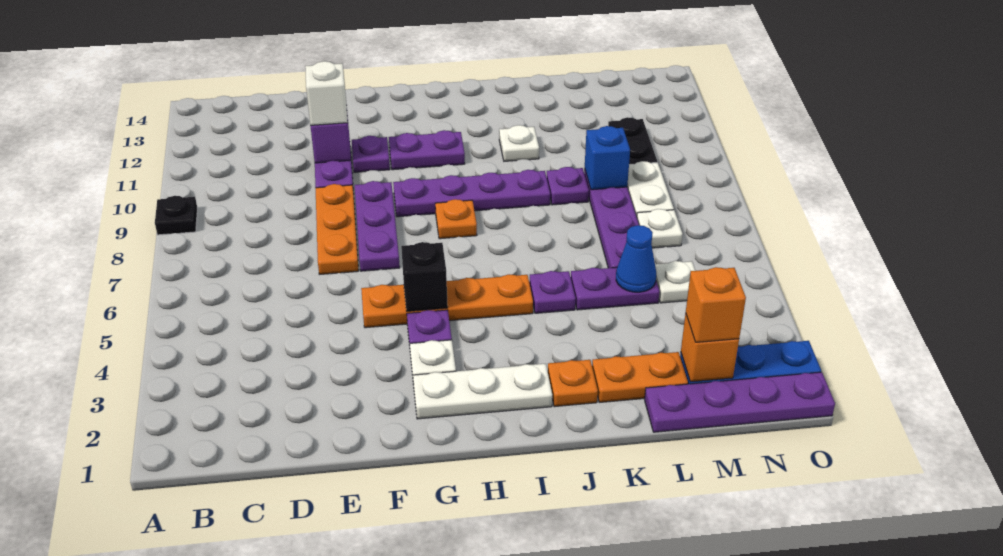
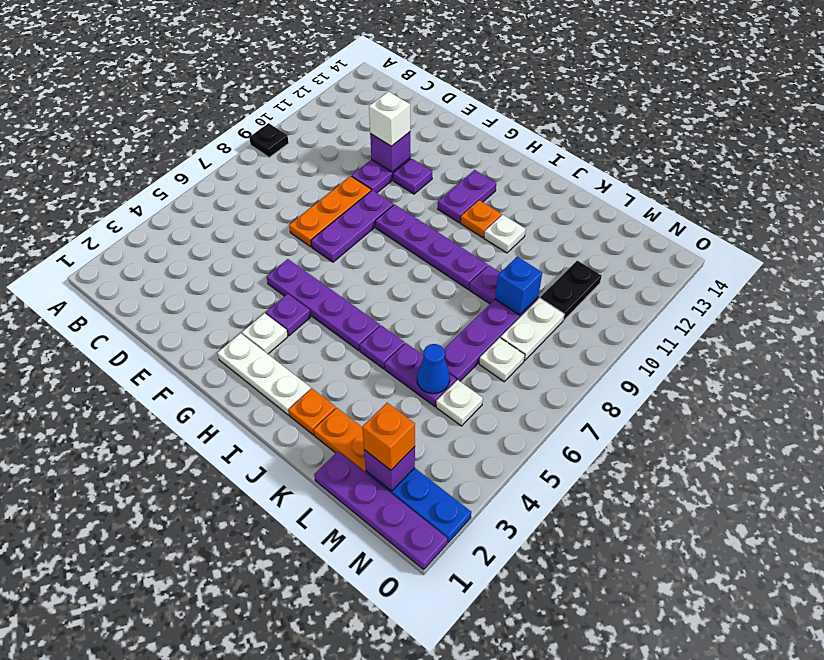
orange 1x4 plate [361,274,533,328] -> purple 1x4 plate [267,259,380,351]
black 1x1 brick [401,242,448,311] -> none
purple 1x2 plate [389,130,465,170] -> purple 1x2 plate turned to [438,170,496,223]
orange 1x1 plate [435,199,477,239] -> orange 1x1 plate moved to [461,200,502,238]
orange 1x1 brick [681,313,739,382] -> purple 1x1 brick [364,447,415,491]

